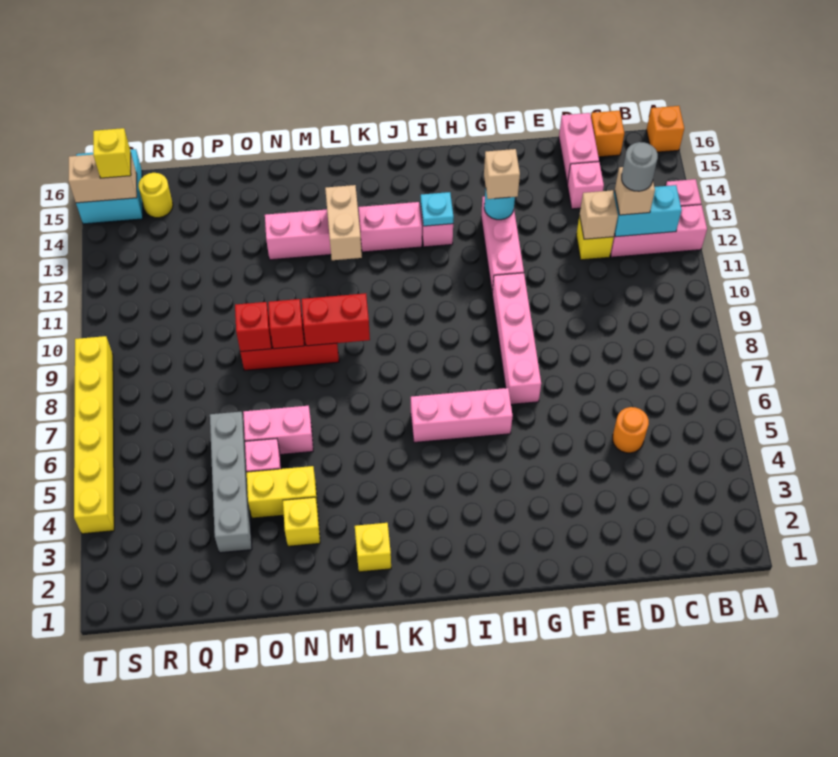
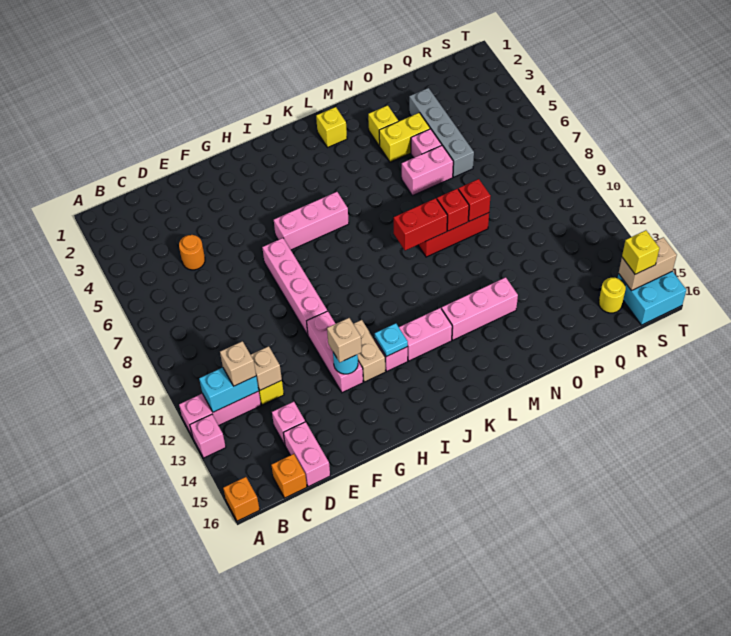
grey 1x1 round brick [622,142,658,191] -> none
tan 1x2 brick [325,185,362,260] -> tan 1x2 brick moved to [354,320,386,382]
yellow 1x6 brick [74,336,114,534] -> none

